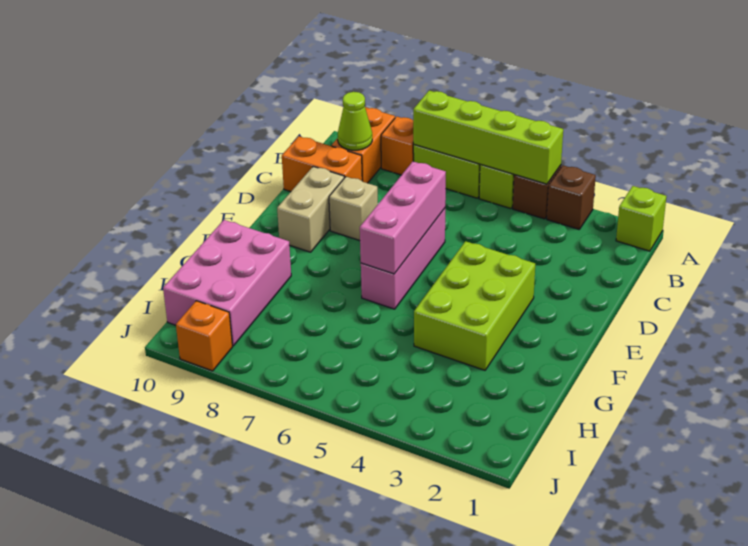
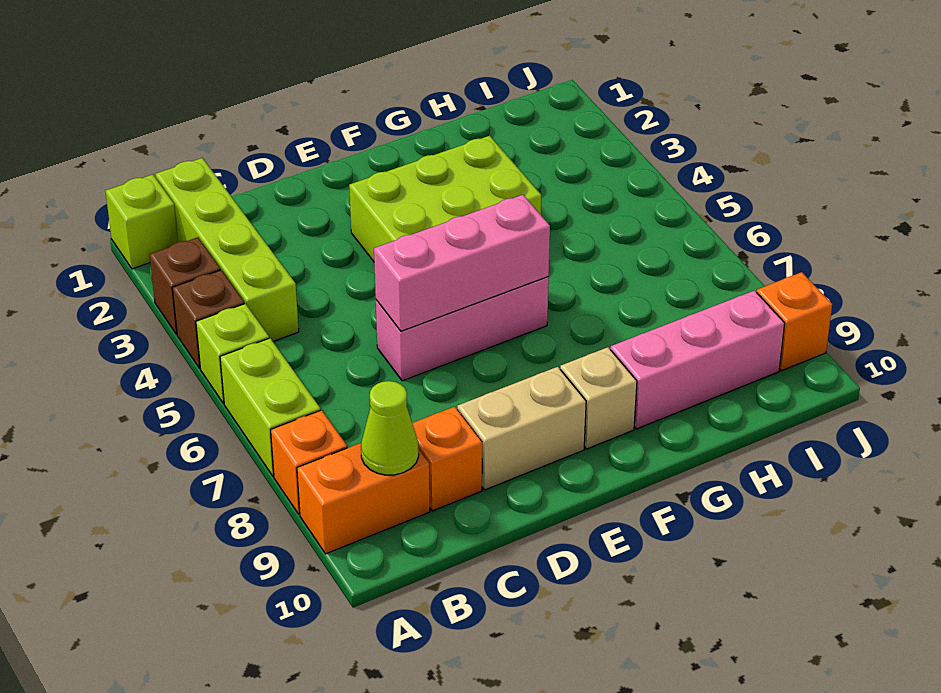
lime 1x4 brick [413,91,563,184] -> lime 1x4 brick moved to [156,158,299,341]
orange 1x2 brick [282,136,362,192] -> orange 1x1 brick [412,407,482,511]
tan 1x1 brick [329,177,378,241] -> tan 1x1 brick moved to [560,347,637,449]
pink 2x3 brick [163,220,291,346] -> pink 1x3 brick [610,291,785,429]

